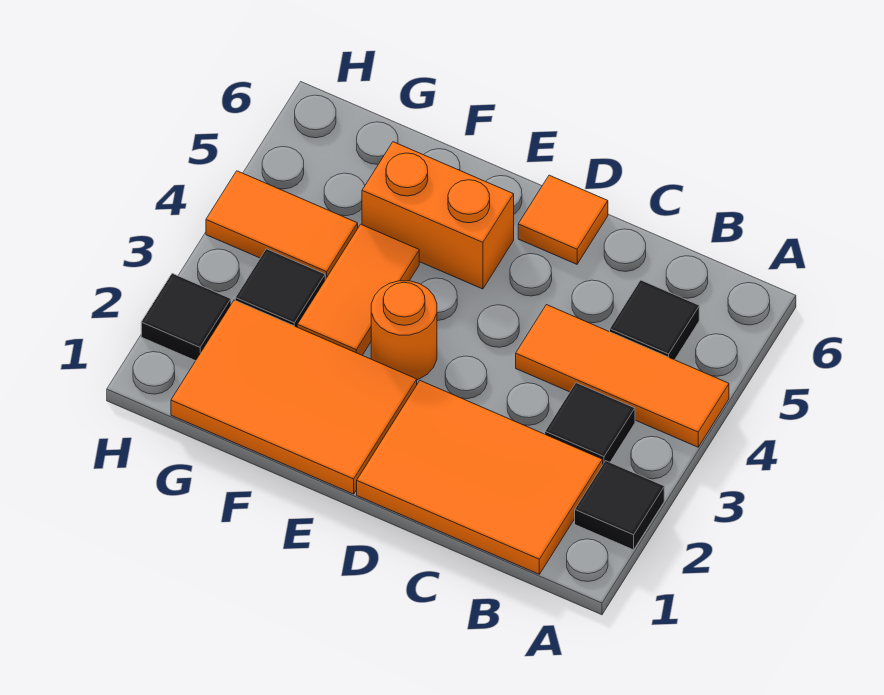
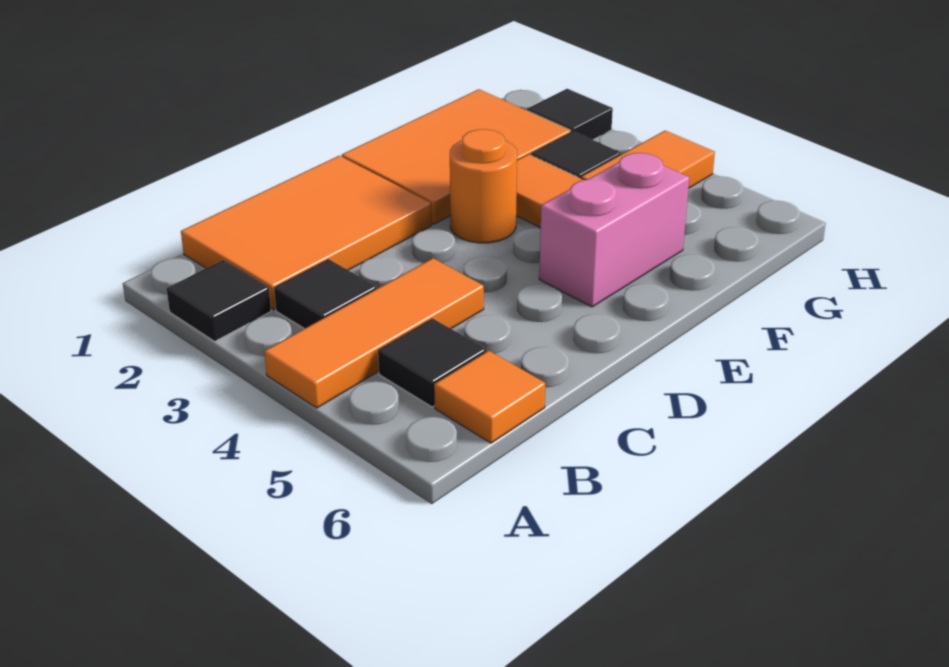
orange 1x1 tile [518,175,608,264] -> orange 1x1 tile moved to [434,351,545,443]
orange 1x2 brick [362,142,514,289] -> pink 1x2 brick [539,153,689,307]

